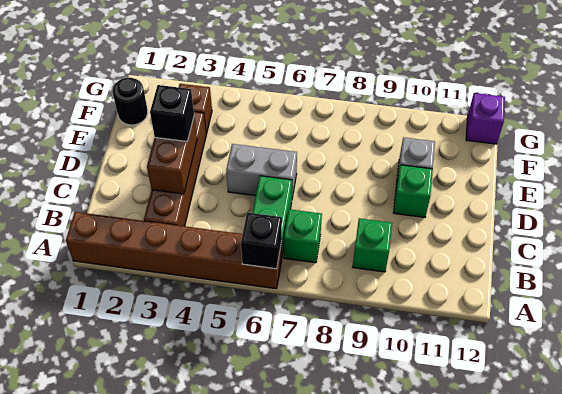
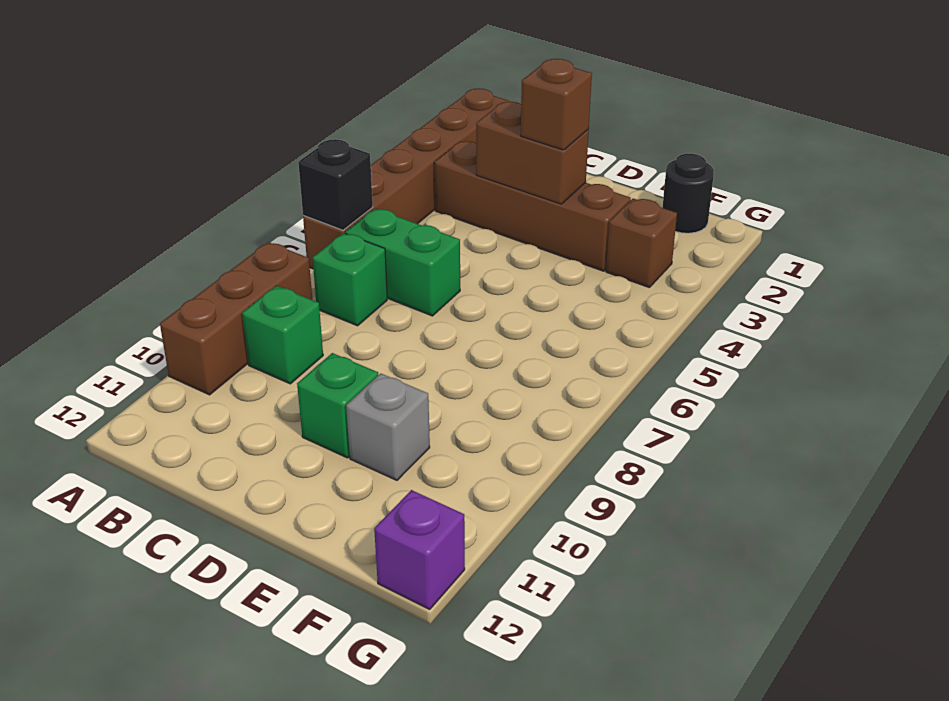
none -> brown 1x3 brick [160,242,312,395]
black 1x1 brick [150,85,194,142] -> brown 1x1 brick [521,59,592,150]
grey 1x2 brick [226,144,297,198] -> none

